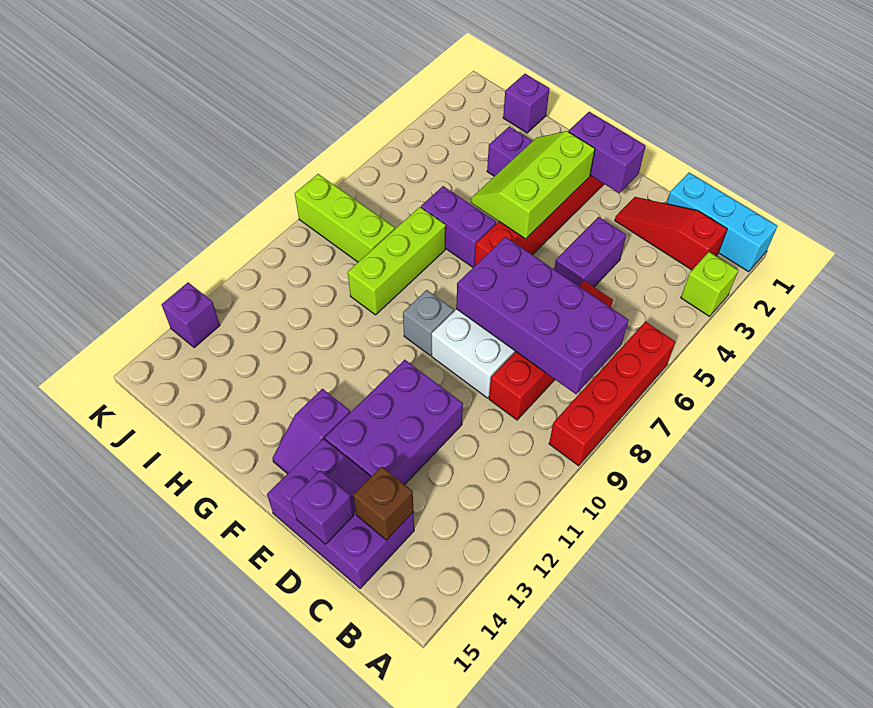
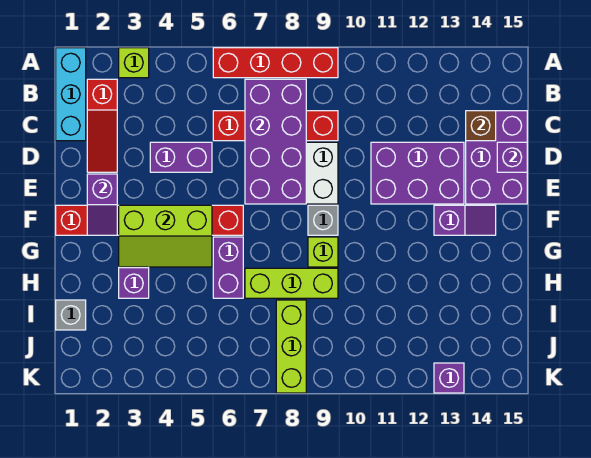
purple 1x2 brick [568,112,645,193] -> purple 1x2 slope [87,174,117,235]
none -> lime 1x1 brick [308,237,338,267]
purple 1x1 brick [503,74,549,133] -> grey 1x1 brick [56,300,86,330]

